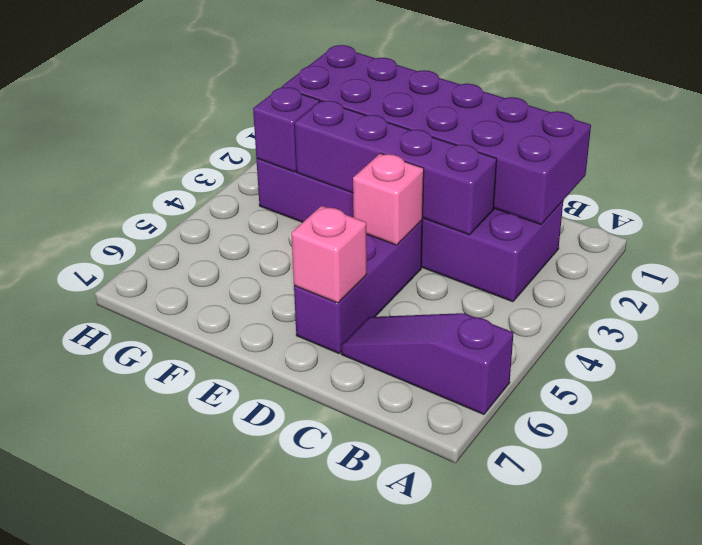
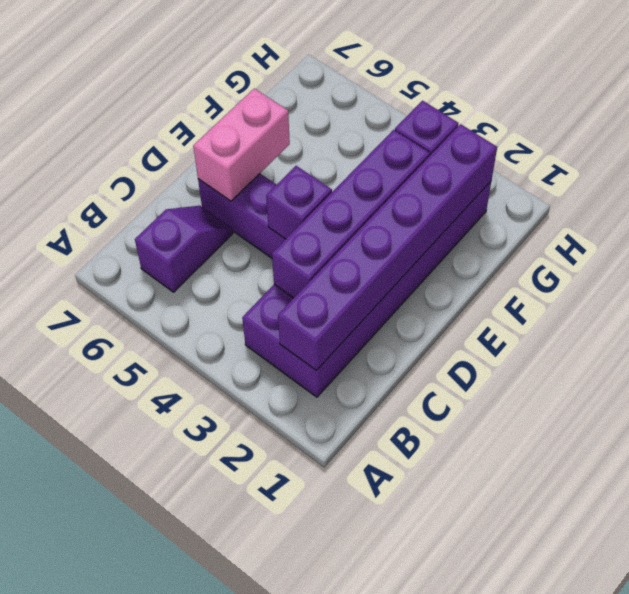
purple 1x3 slope [341,313,513,414] -> purple 1x2 slope [135,206,233,292]
purple 2x6 brick [282,45,591,224] -> purple 1x6 brick [278,124,497,371]
pink 1x1 brick [353,153,424,245] -> purple 1x1 brick [266,166,332,239]
pink 1x1 brick [291,206,367,303] -> pink 1x2 brick [193,89,290,201]

